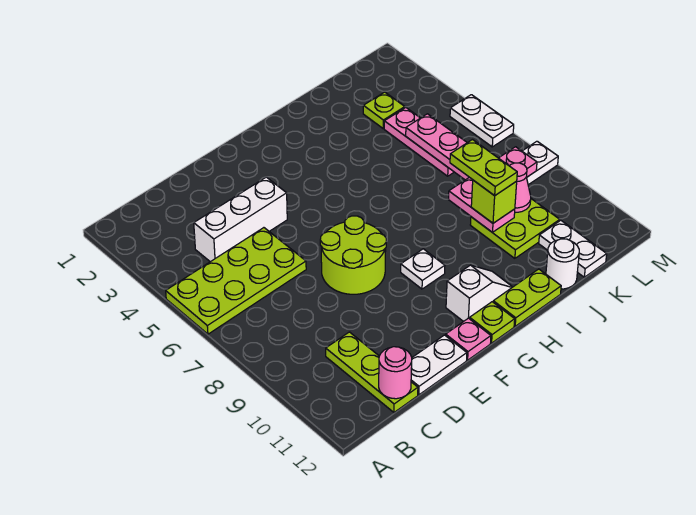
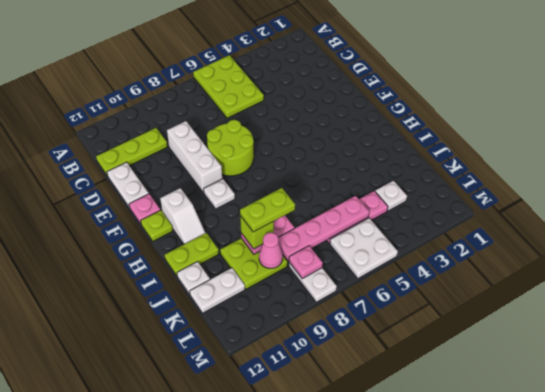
lime 2x4 plate [166,228,306,334] -> lime 2x3 plate [193,55,264,118]
white 1x3 brick [194,177,287,262] -> white 1x3 brick moved to [167,121,222,193]
pink 1x1 round brick [379,347,412,399] -> none
lime 1x2 plate [493,269,561,326] -> lime 1x2 plate turned to [165,233,219,276]
white 1x1 round brick [546,239,579,289] -> white 1x1 plate [177,262,210,294]
lime 1x1 plate [363,92,405,129] -> white 1x1 plate [375,181,407,211]
white 1x2 plate [450,95,514,147] -> white 2x2 plate [330,218,398,278]

